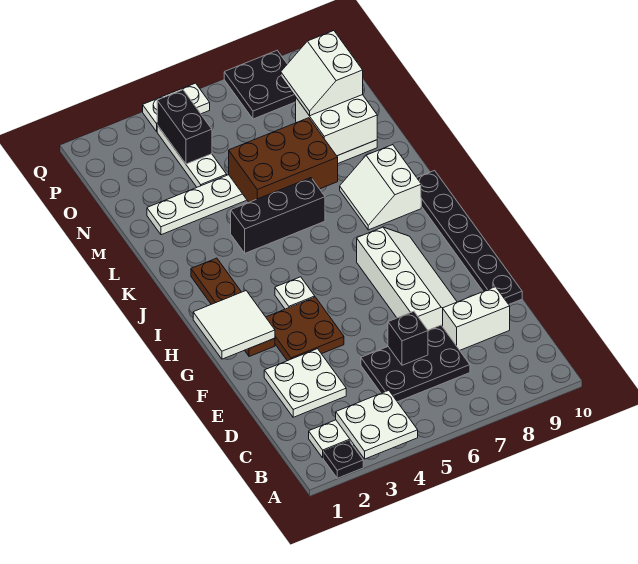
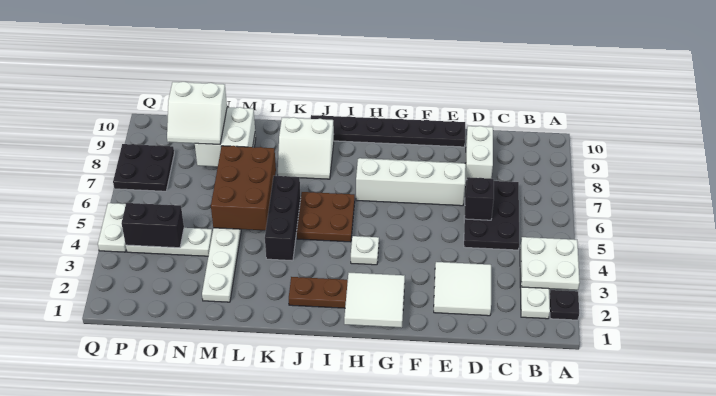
white 2x2 plate [264,349,346,417] -> white 2x2 tile [434,262,491,316]
brown 2x2 plate [266,297,344,361] -> brown 2x2 plate moved to [297,192,355,242]

